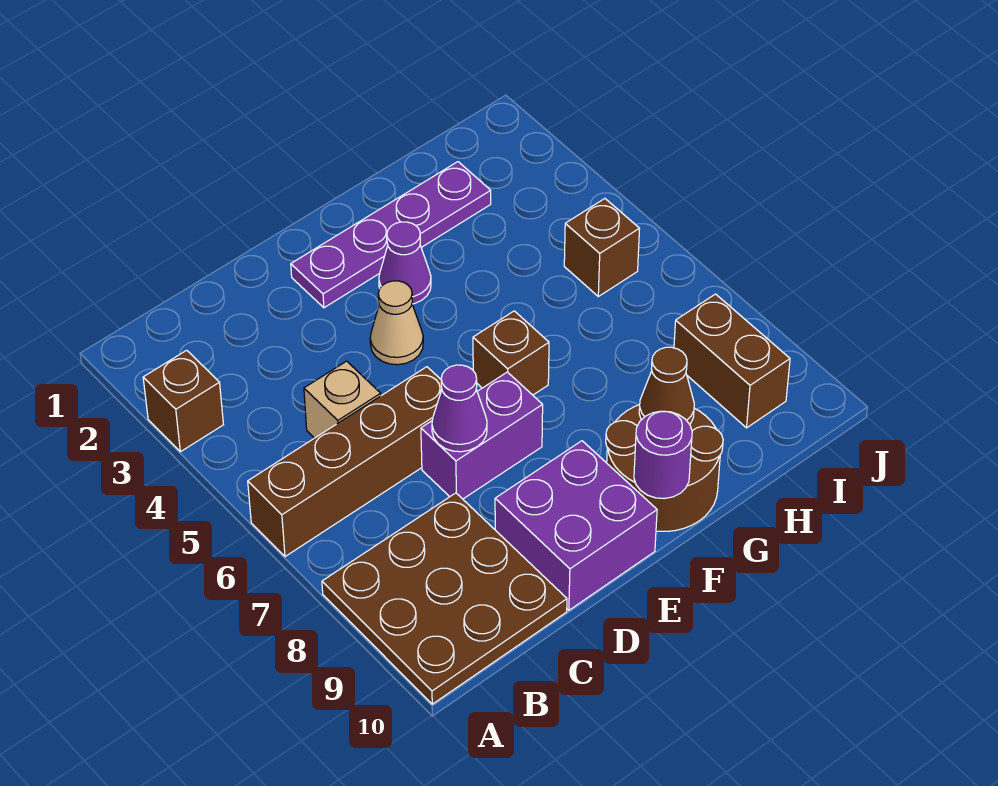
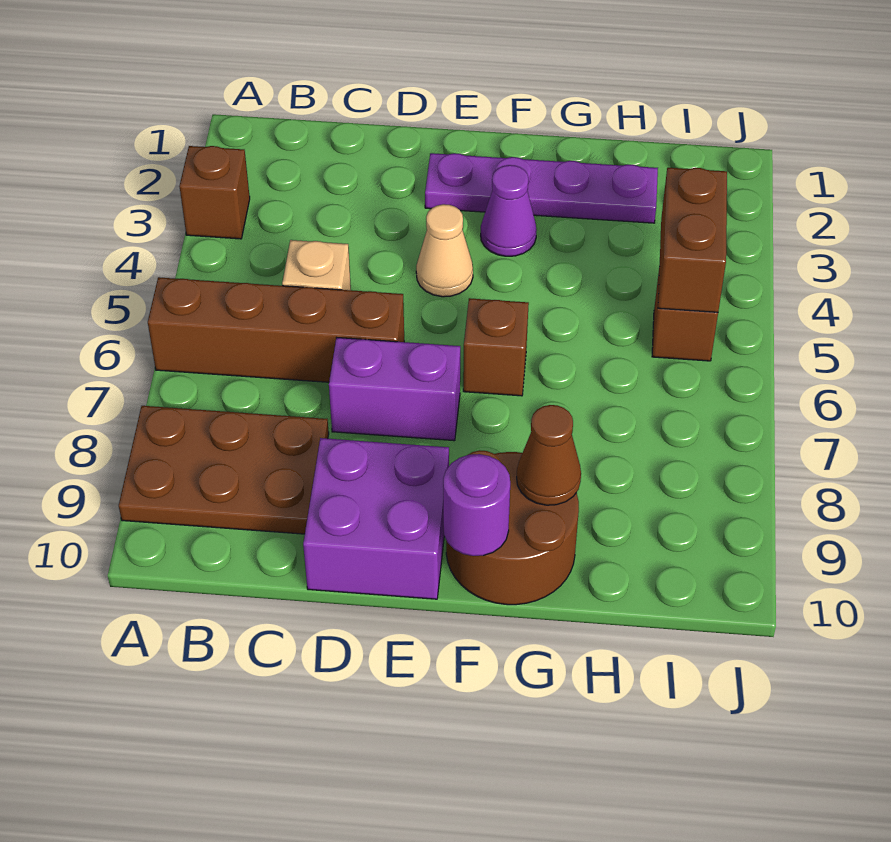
brown 3x3 plate [322,493,567,704] -> brown 2x3 plate [119,406,329,534]
purple 1x1 cone [432,365,487,452] -> none
brown 1x2 brick [674,294,790,428] -> brown 1x2 brick moved to [658,168,727,312]

